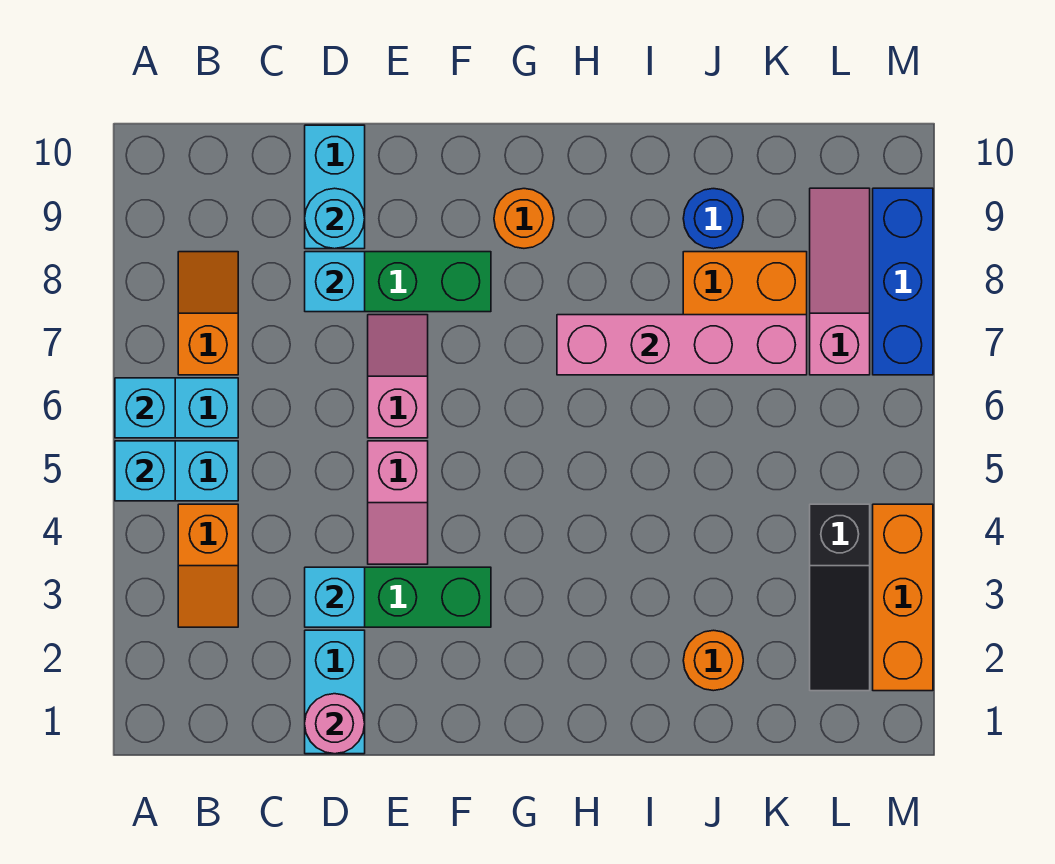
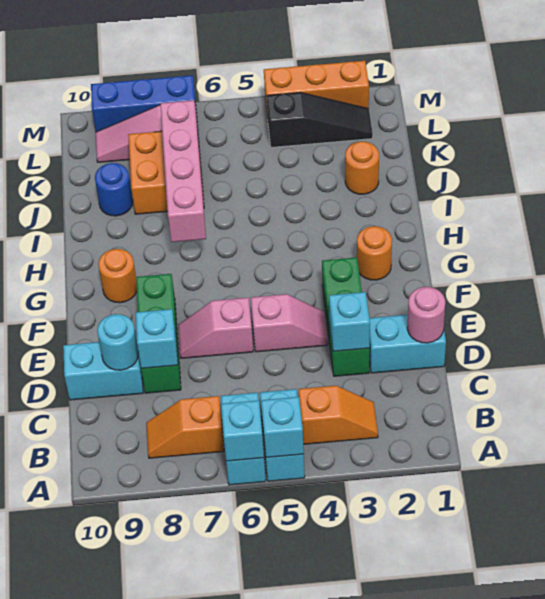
none -> orange 1x1 round brick [357,226,392,280]

